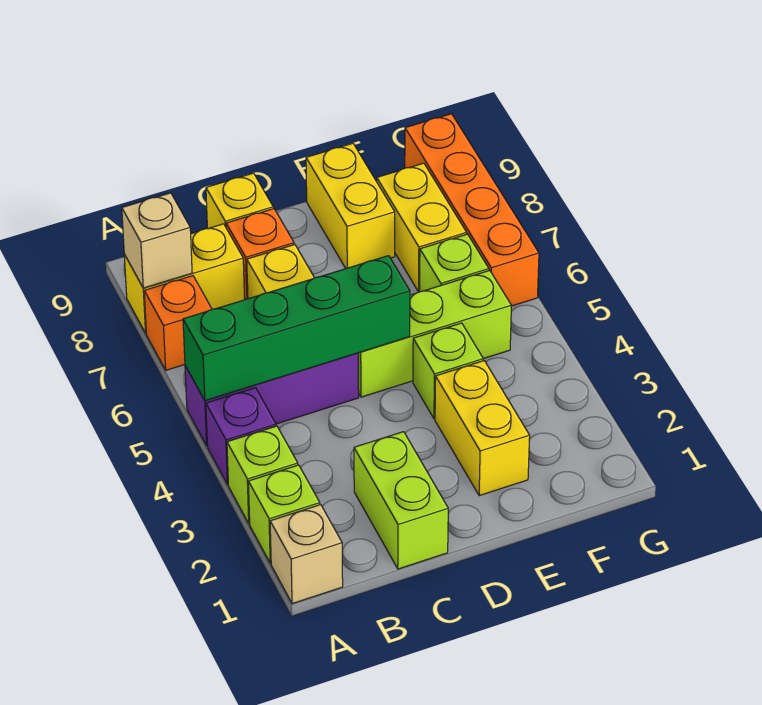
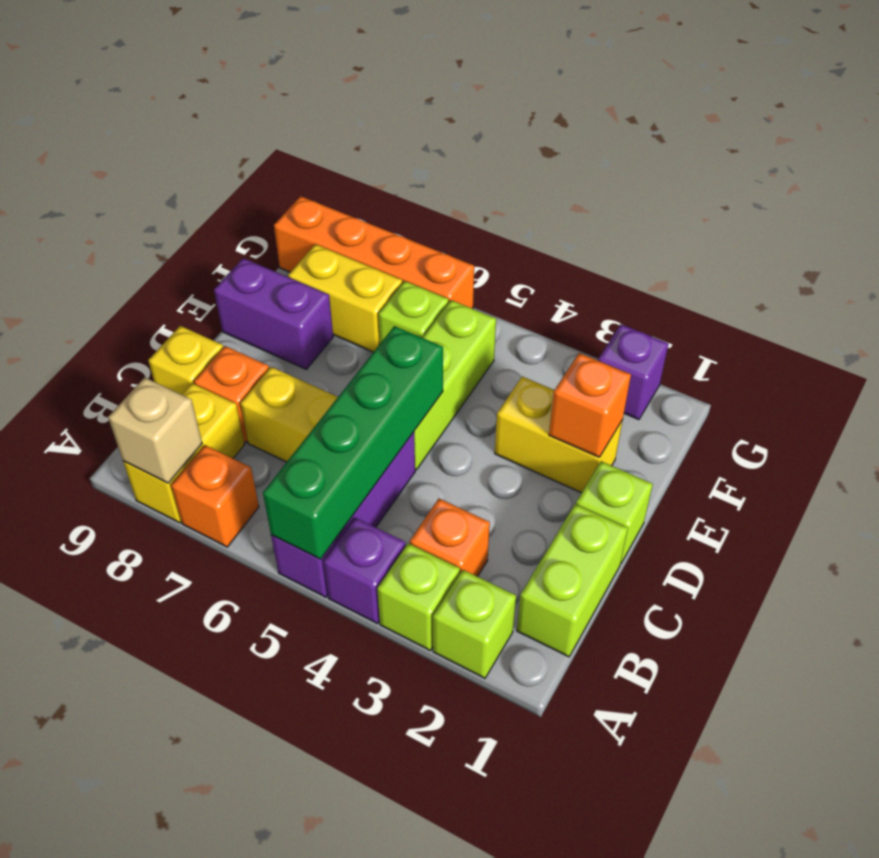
tan 1x1 brick [270,505,343,604] -> none
none -> orange 1x1 brick [410,499,490,577]
lime 1x2 brick [354,432,448,569] -> lime 1x2 brick turned to [517,504,628,657]
none -> orange 1x1 brick [549,353,631,457]
lime 1x1 brick [413,323,483,419] -> lime 1x1 brick moved to [576,461,653,564]
yellow 1x2 brick [306,143,395,268] -> purple 1x2 brick [214,258,333,369]
none -> purple 1x1 brick [598,324,669,420]

